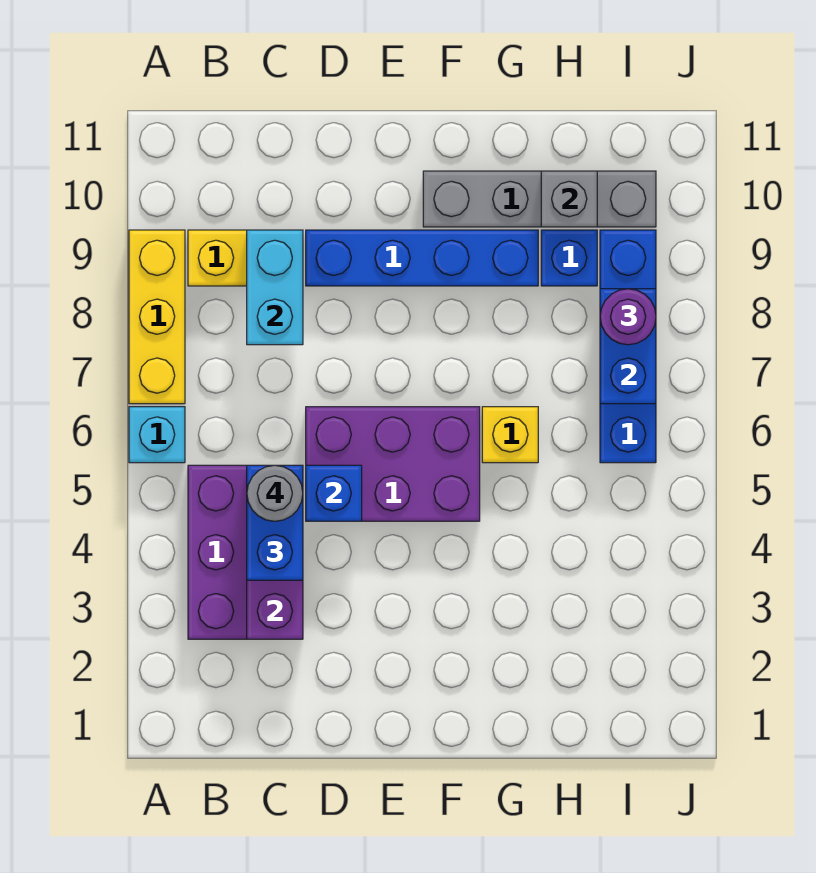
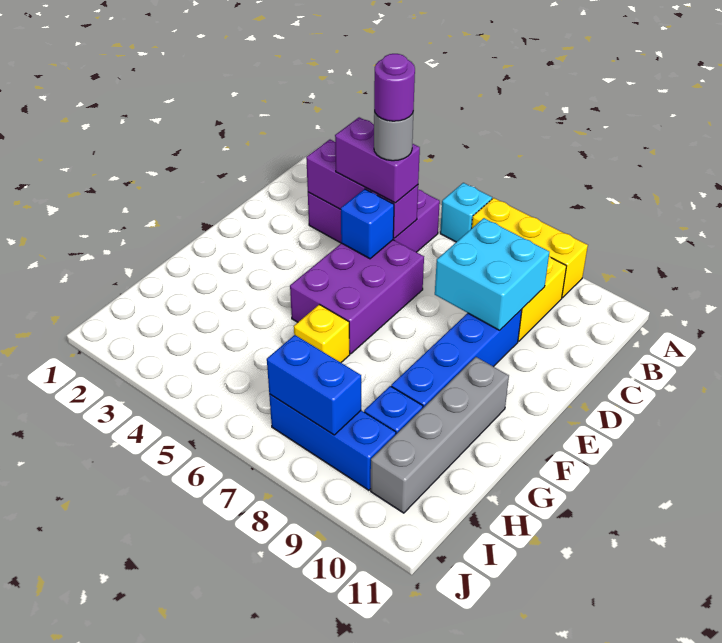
blue 1x2 brick [247,465,303,580] -> purple 1x2 brick [335,117,420,203]
cyan 1x2 brick [247,230,303,345] -> cyan 2x2 brick [435,218,549,330]
grey 1x1 brick [541,171,597,227] -> none
blue 1x4 brick [600,230,656,463] -> blue 1x3 brick [269,394,396,490]
purple 1x1 round brick [600,289,656,345] -> purple 1x1 round brick moved to [374,54,415,121]

